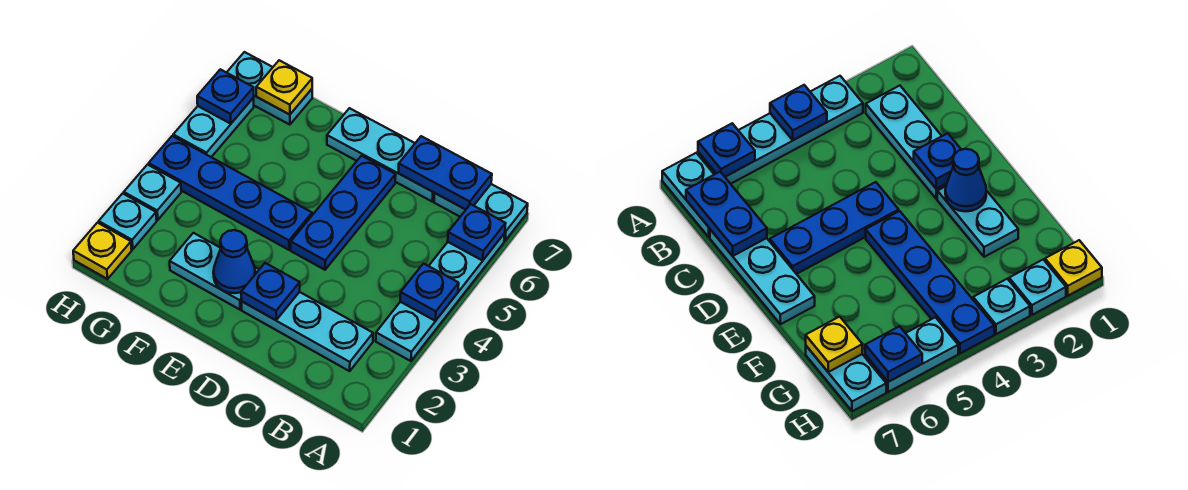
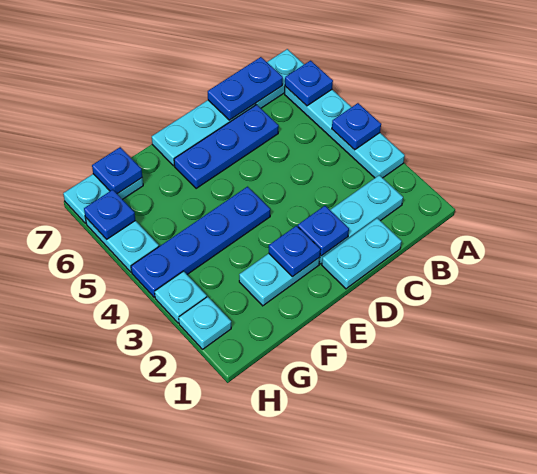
none -> cyan 1x2 plate [322,218,402,289]
blue 1x3 plate [291,156,396,270] -> blue 1x3 plate turned to [174,105,279,188]
blue 1x1 cone [213,230,255,293] -> blue 1x1 plate [269,226,321,277]
yellow 1x1 plate [256,60,312,115] -> blue 1x1 plate [92,147,142,194]
yellow 1x1 plate [73,223,132,279] -> none

